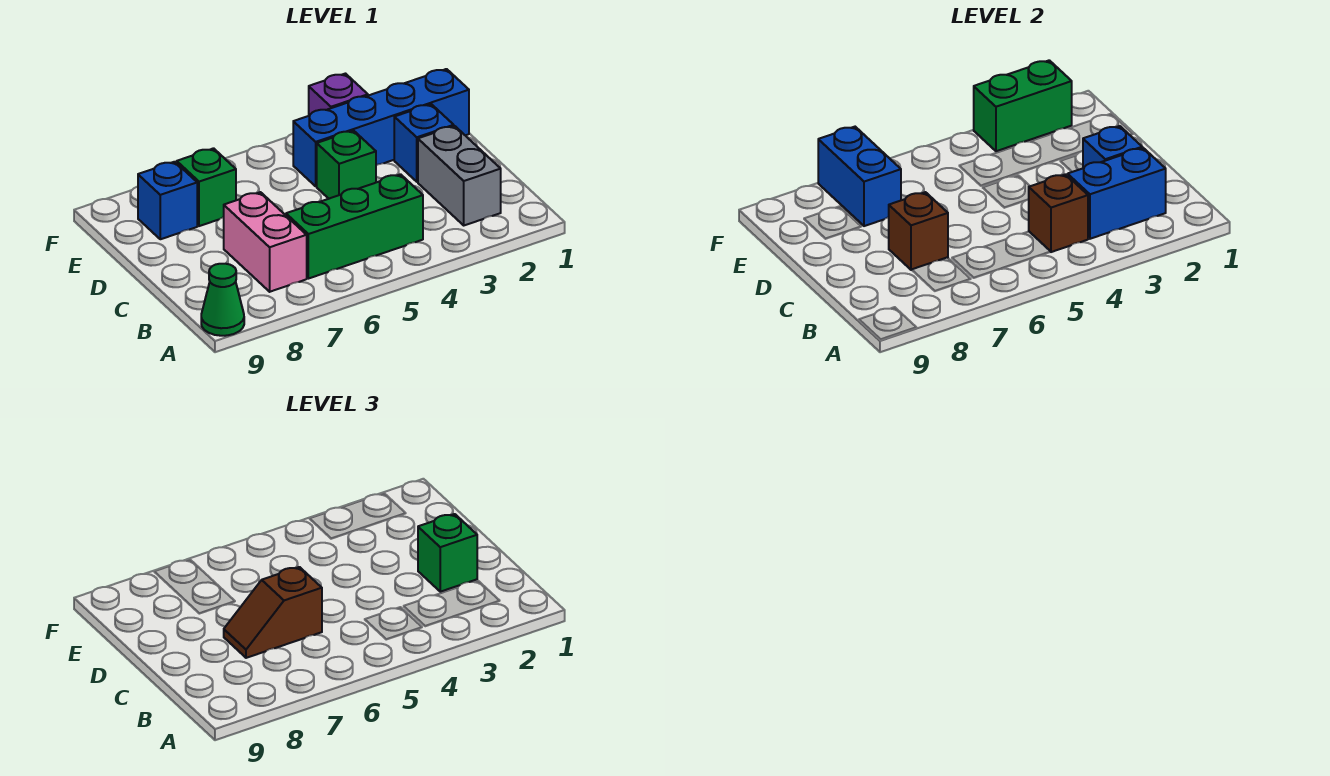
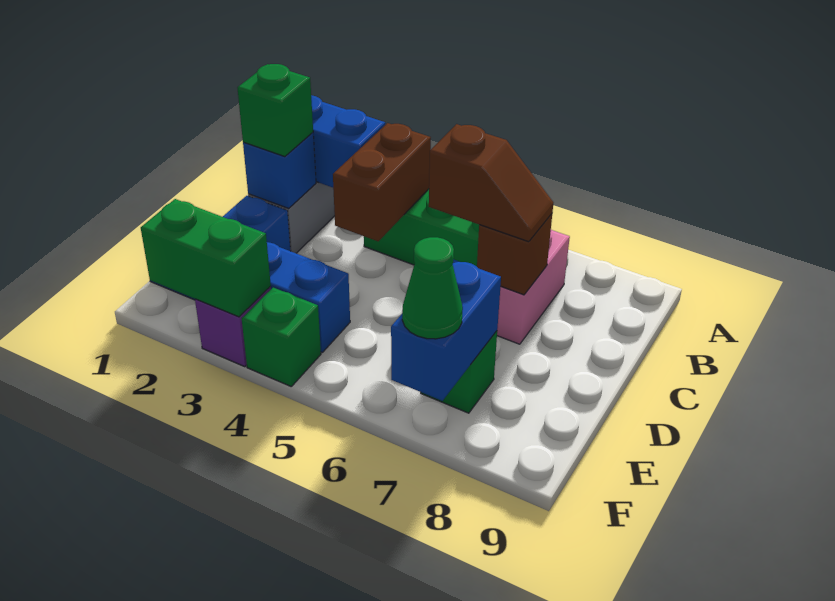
green 1x1 cone [201,264,244,336] -> green 1x1 cone moved to [402,237,463,339]
brown 1x1 brick [1029,174,1088,252] -> brown 1x2 brick [333,123,431,241]
green 1x1 brick [317,131,376,199] -> green 1x1 brick moved to [242,288,321,386]
blue 1x1 brick [138,162,197,239] -> none

